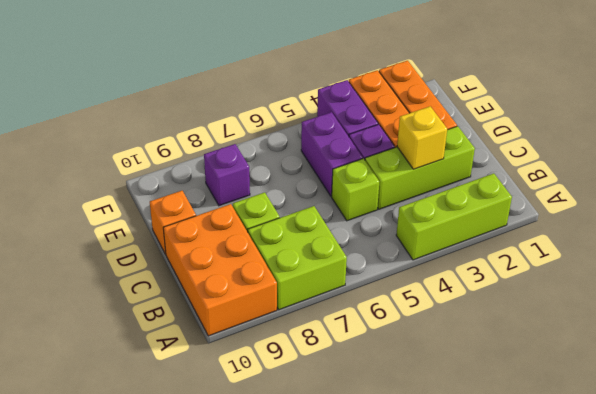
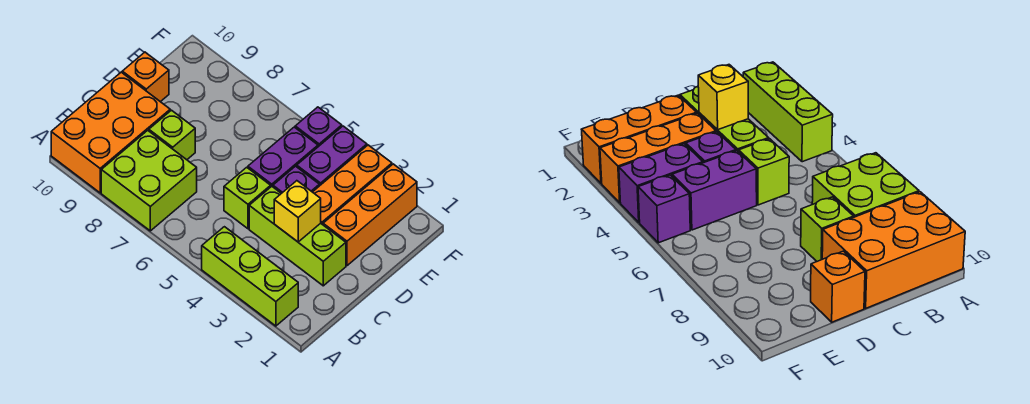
purple 1x1 brick [204,144,250,206] -> purple 1x1 brick moved to [295,107,342,147]

